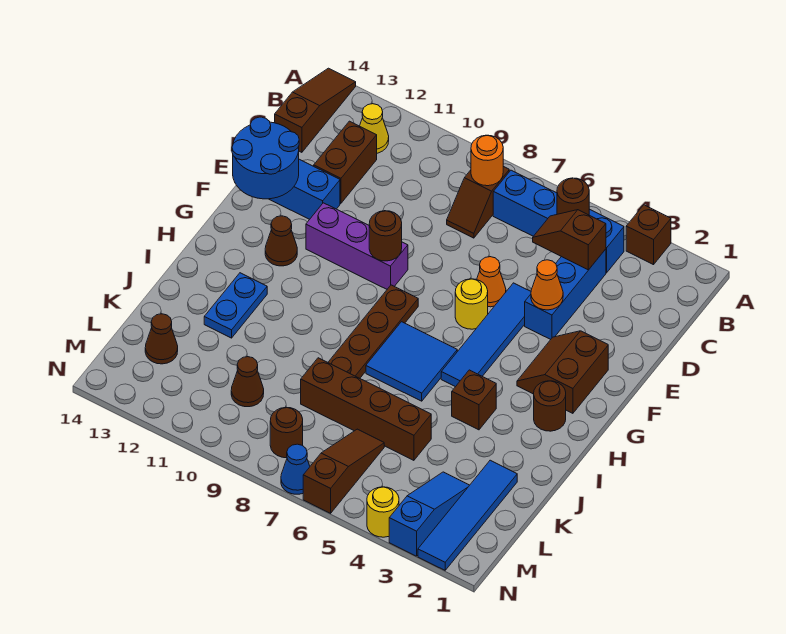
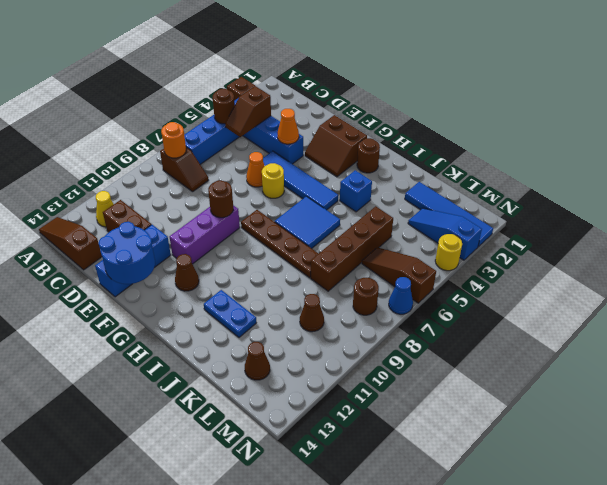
brown 1x1 brick [452,370,496,430] -> blue 1x1 brick [340,170,372,212]

